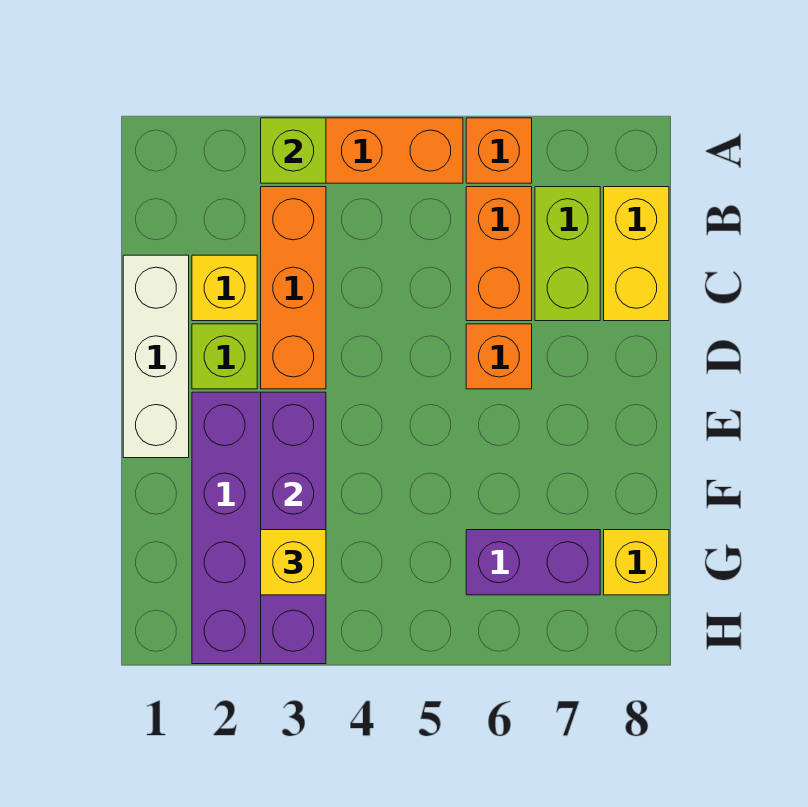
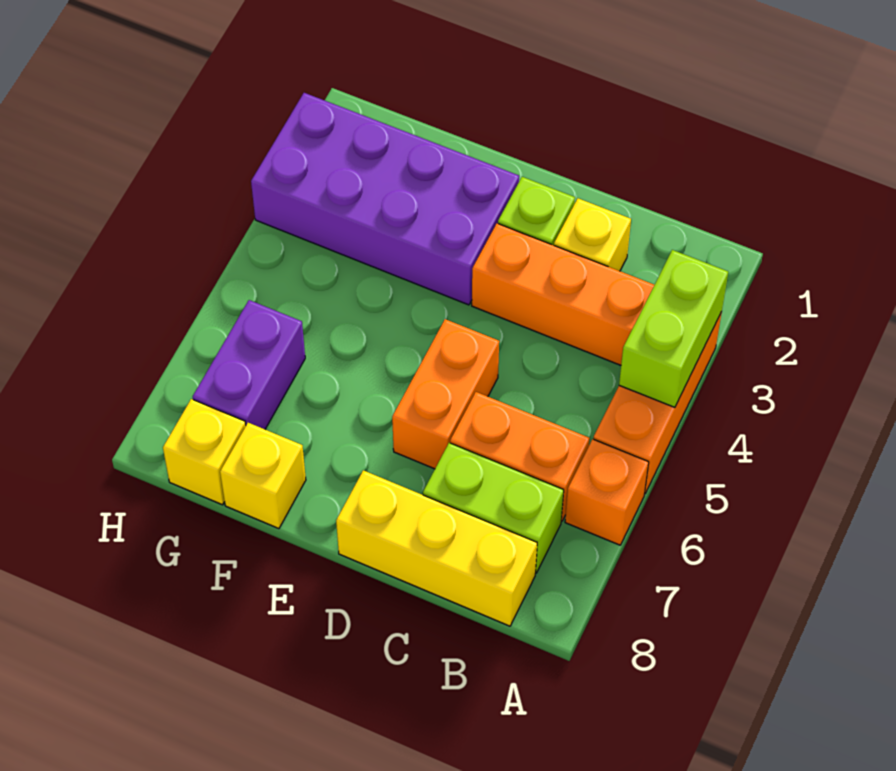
lime 1x1 brick [261,118,326,183] -> lime 1x2 brick [619,250,728,407]
yellow 1x2 brick [604,187,669,321] -> yellow 1x3 brick [336,470,537,626]
white 1x3 brick [123,255,189,458] -> none
orange 1x1 brick [466,324,532,389] -> orange 1x2 brick [392,319,499,469]
purple 1x4 brick [261,392,326,664] -> none
yellow 1x1 brick [261,530,326,595] -> yellow 1x1 brick moved to [220,423,306,529]

